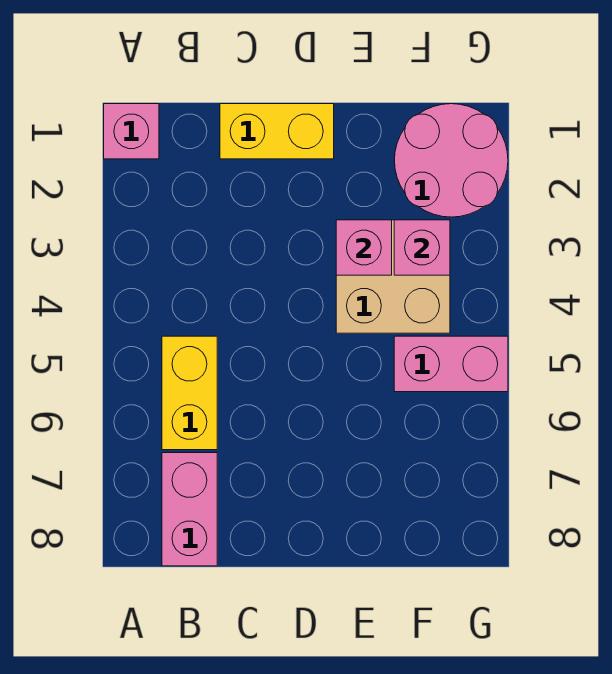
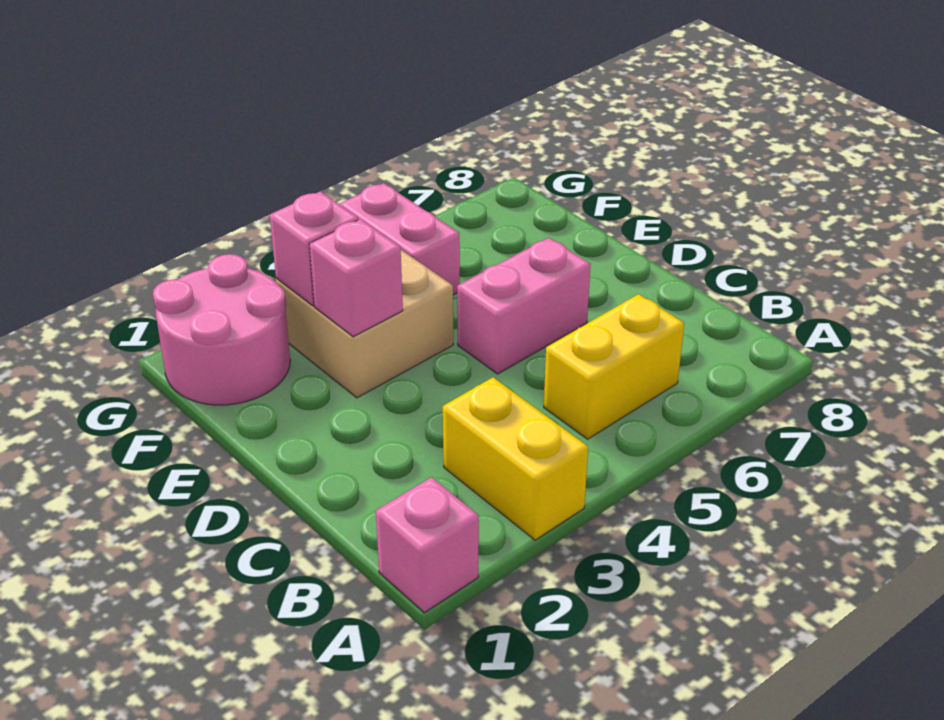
pink 1x2 brick [162,453,217,566] -> pink 1x2 brick moved to [457,238,591,374]
yellow 1x2 brick [220,104,334,159] -> yellow 1x2 brick moved to [443,378,588,540]

